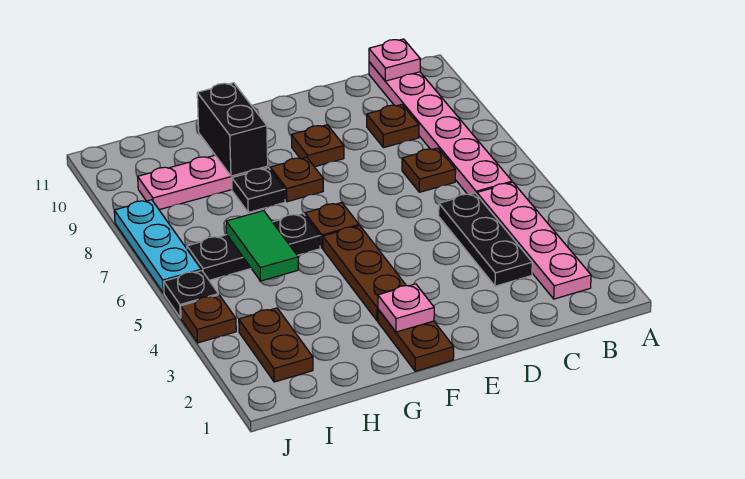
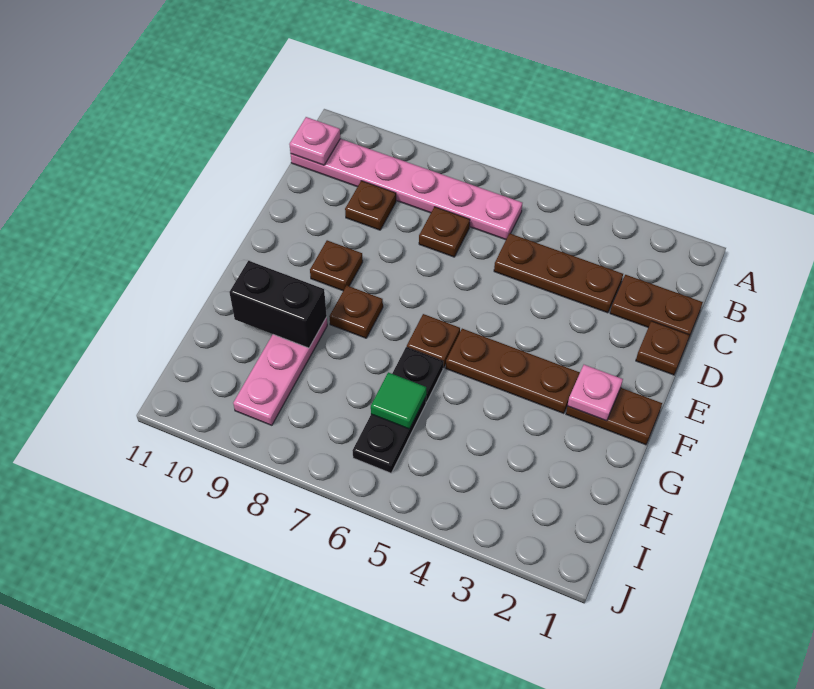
pink 1x4 plate [477,182,591,299] -> none
black 1x3 plate [439,193,532,286] -> brown 1x3 plate [494,233,623,313]
black 1x1 plate [232,168,285,212] -> none
green 1x2 tile [226,211,298,281] -> green 1x1 tile [371,372,426,429]
brown 1x2 plate [239,308,313,382] -> brown 1x2 plate moved to [610,275,703,337]
brown 1x1 plate [181,295,236,343] -> brown 1x1 plate moved to [636,321,690,375]
black 1x1 plate [164,270,218,318] -> none
cyan 1x3 plate [114,200,201,293] -> none

